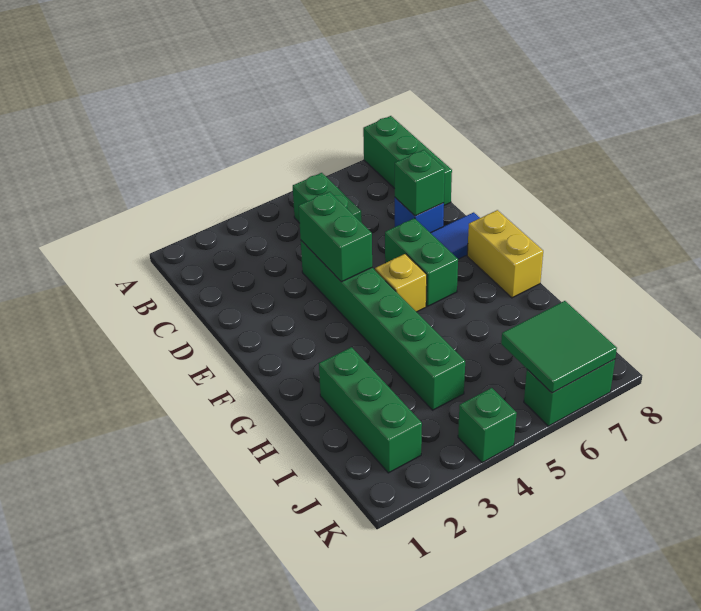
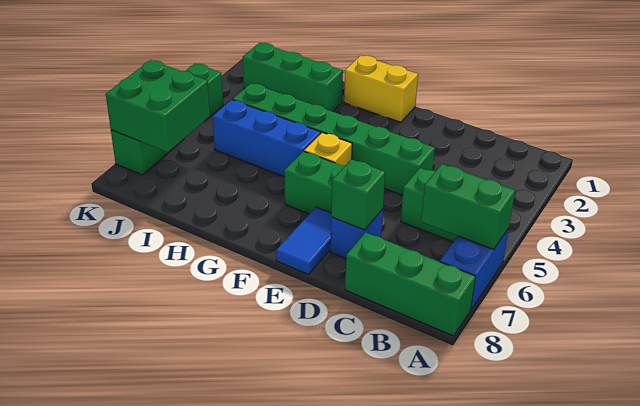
none -> blue 1x2 brick [440,228,509,309]
green 1x2 brick [299,192,372,282] -> green 1x2 brick moved to [421,164,515,249]
yellow 1x2 brick [467,210,543,298] -> yellow 1x2 brick moved to [344,55,418,122]
none -> blue 1x3 brick [213,100,321,177]
green 2x2 tile [501,301,617,393] -> green 2x2 brick [106,60,210,152]

